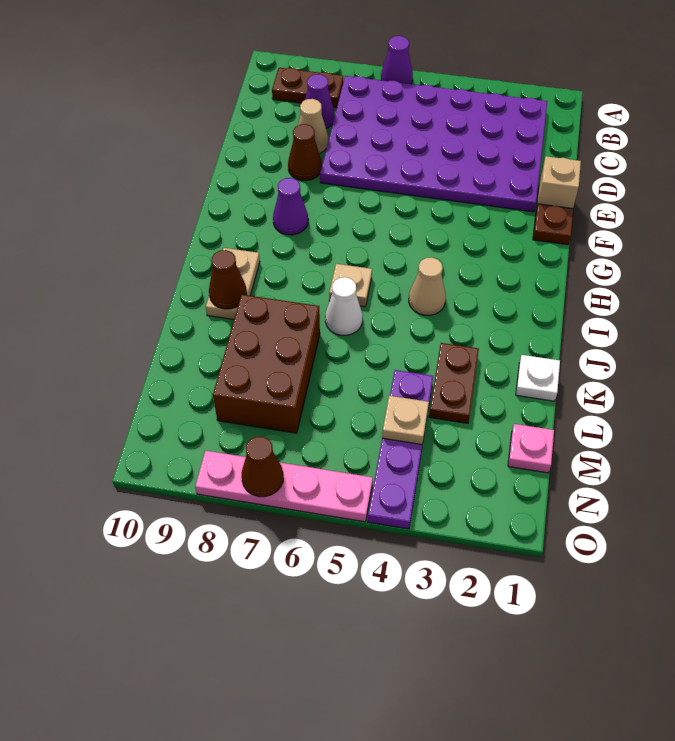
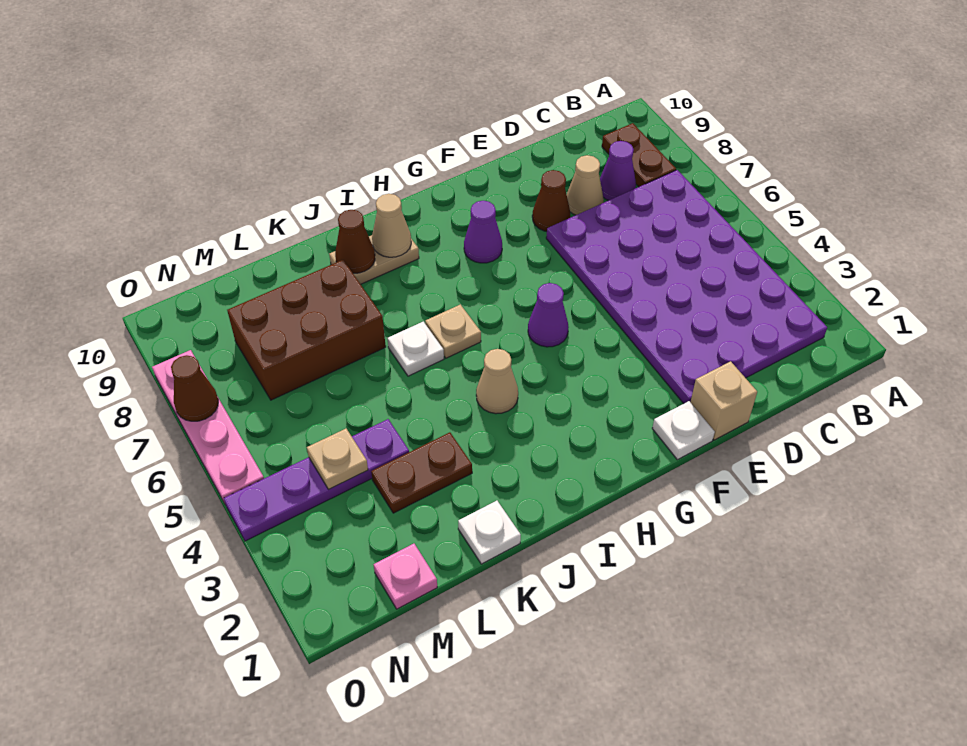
purple 1x1 cone [381,36,413,84] -> purple 1x1 cone moved to [528,283,569,347]
brown 1x1 plate [533,204,573,245] -> white 1x1 plate [652,401,715,460]
none -> tan 1x1 cone [372,194,411,257]
white 1x1 cone [325,277,363,335] -> white 1x1 plate [388,322,444,376]

